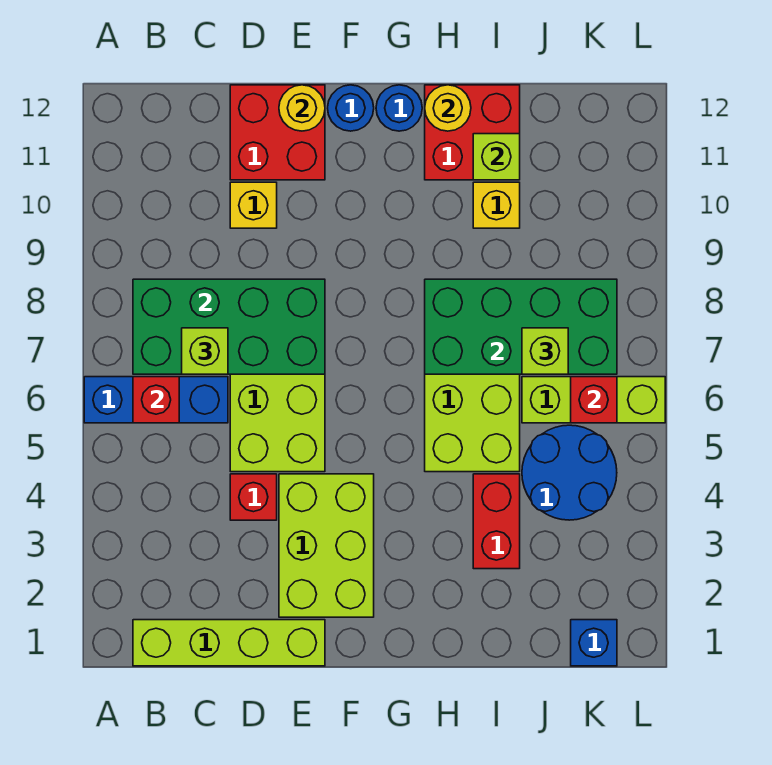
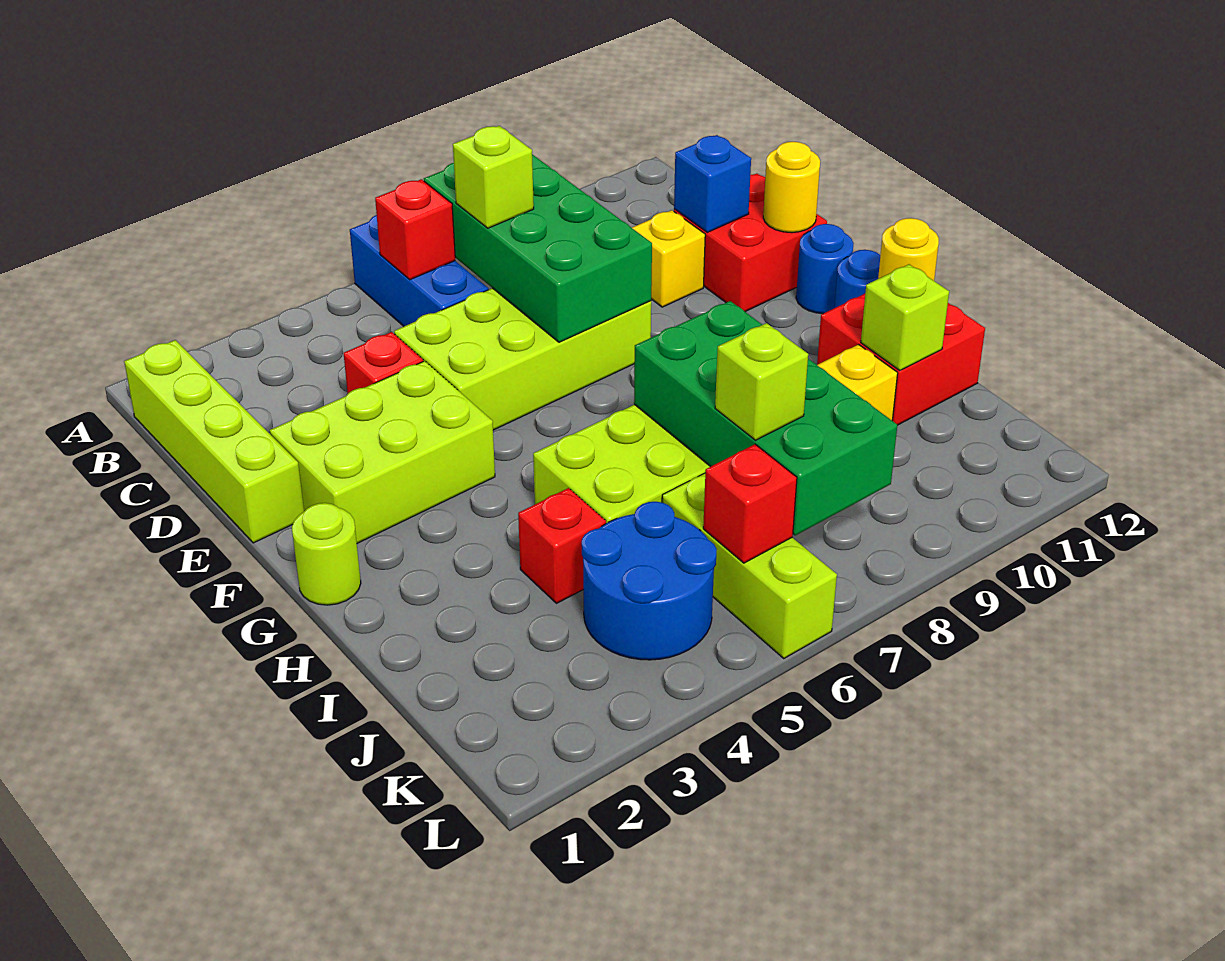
none -> lime 1x1 round brick [292,503,361,605]
red 1x2 brick [473,474,520,569] -> red 1x1 brick [518,488,606,603]
blue 1x1 brick [571,620,617,666] -> blue 1x1 brick moved to [674,135,751,232]

